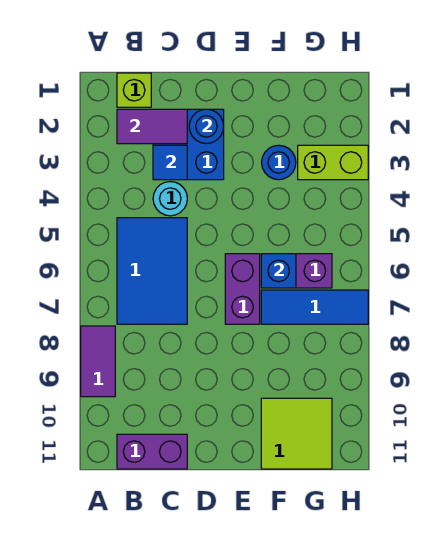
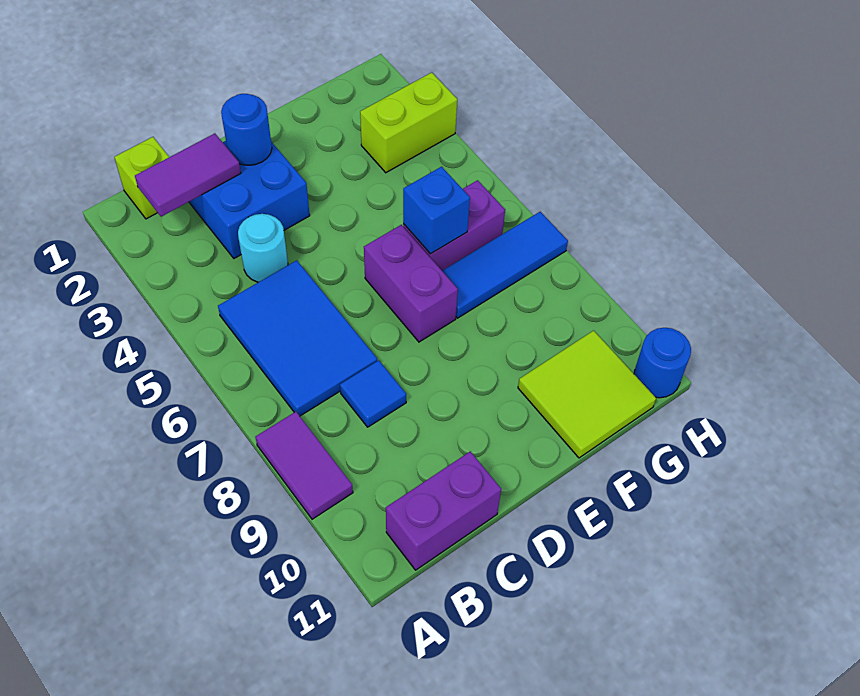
blue 1x1 tile [153,145,187,180] -> blue 1x1 tile moved to [340,360,406,427]
blue 1x1 round brick [262,145,296,180] -> blue 1x1 round brick moved to [634,328,691,398]

